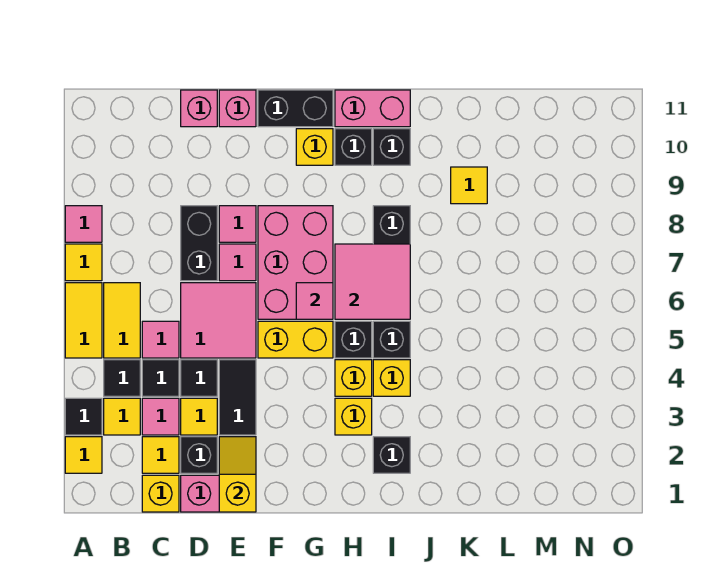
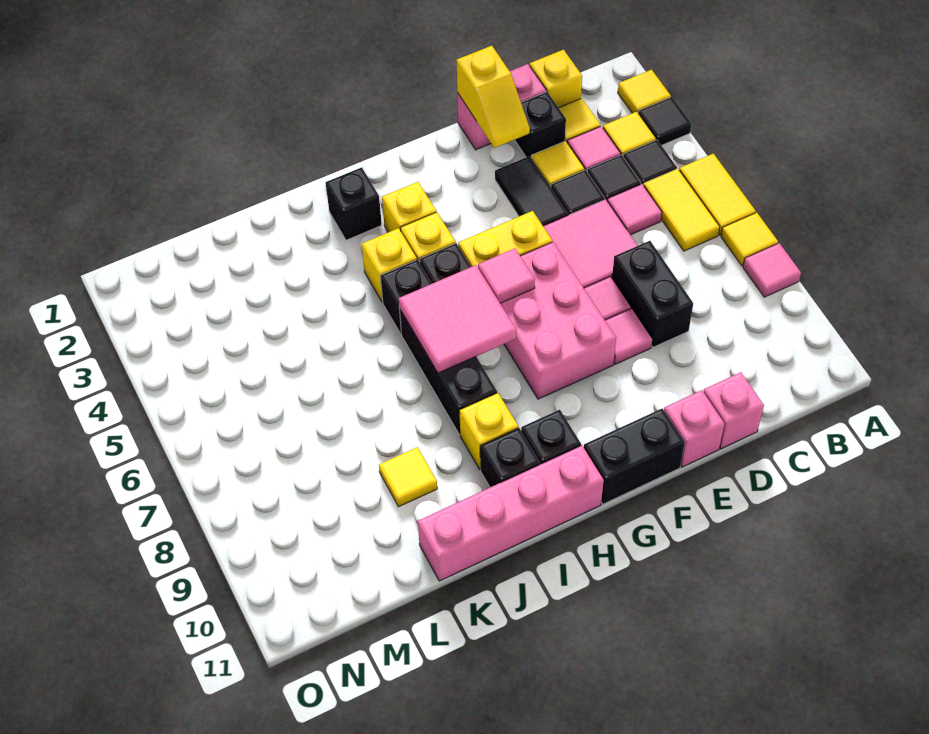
yellow 1x1 brick [296,129,333,165] -> yellow 1x1 brick moved to [459,393,518,469]
pink 1x2 brick [335,90,410,127] -> pink 1x4 brick [418,445,604,581]

